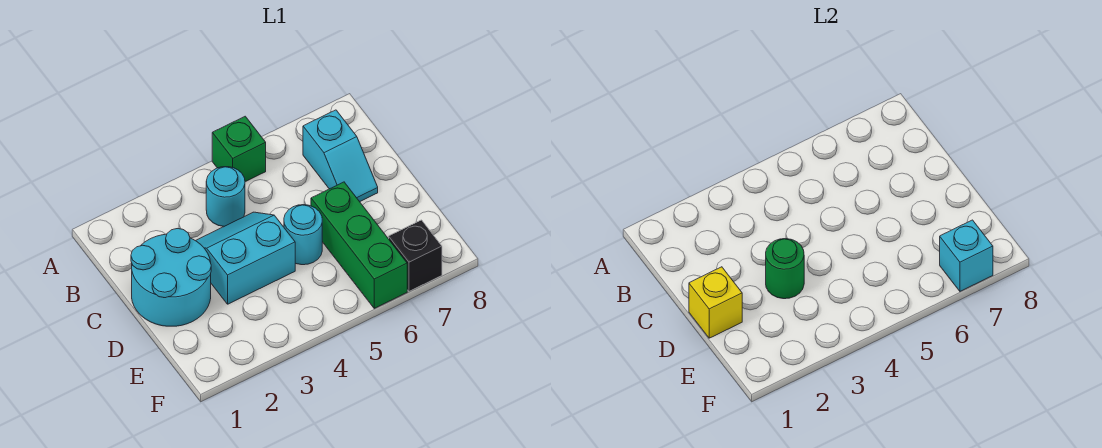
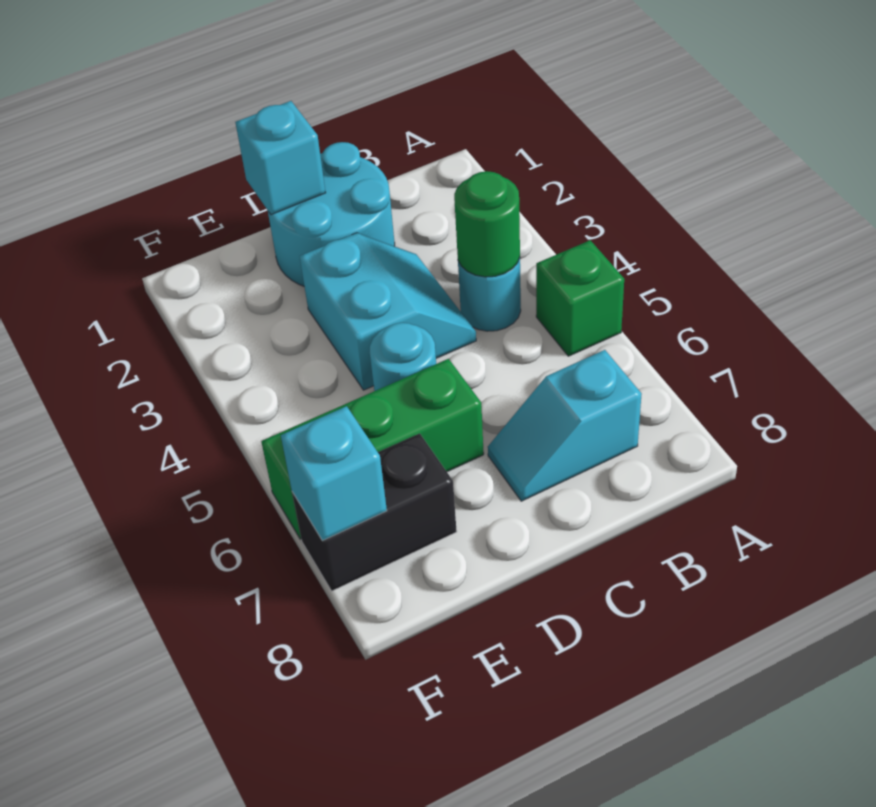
yellow 1x1 brick [689,267,742,338] -> cyan 1x1 brick [235,101,326,215]
green 1x1 round brick [766,239,804,299] -> green 1x1 round brick moved to [454,171,520,277]
black 1x1 brick [389,220,442,291] -> black 1x2 brick [292,433,457,591]

